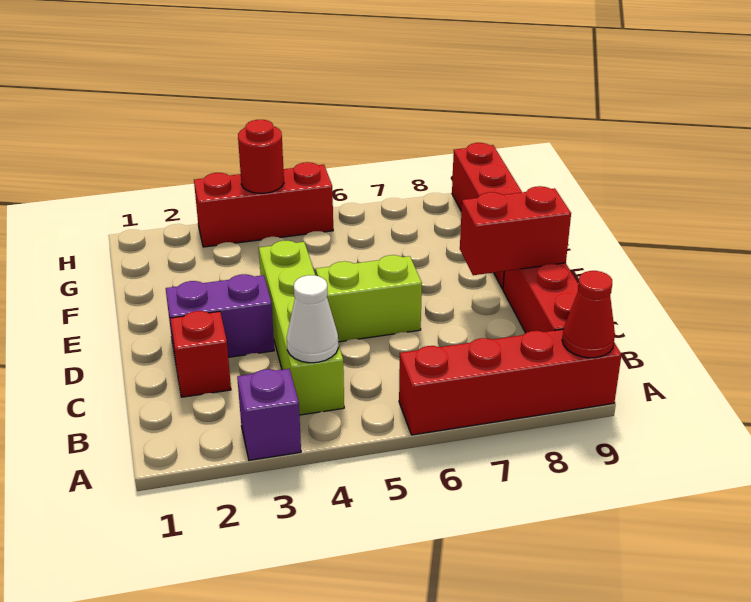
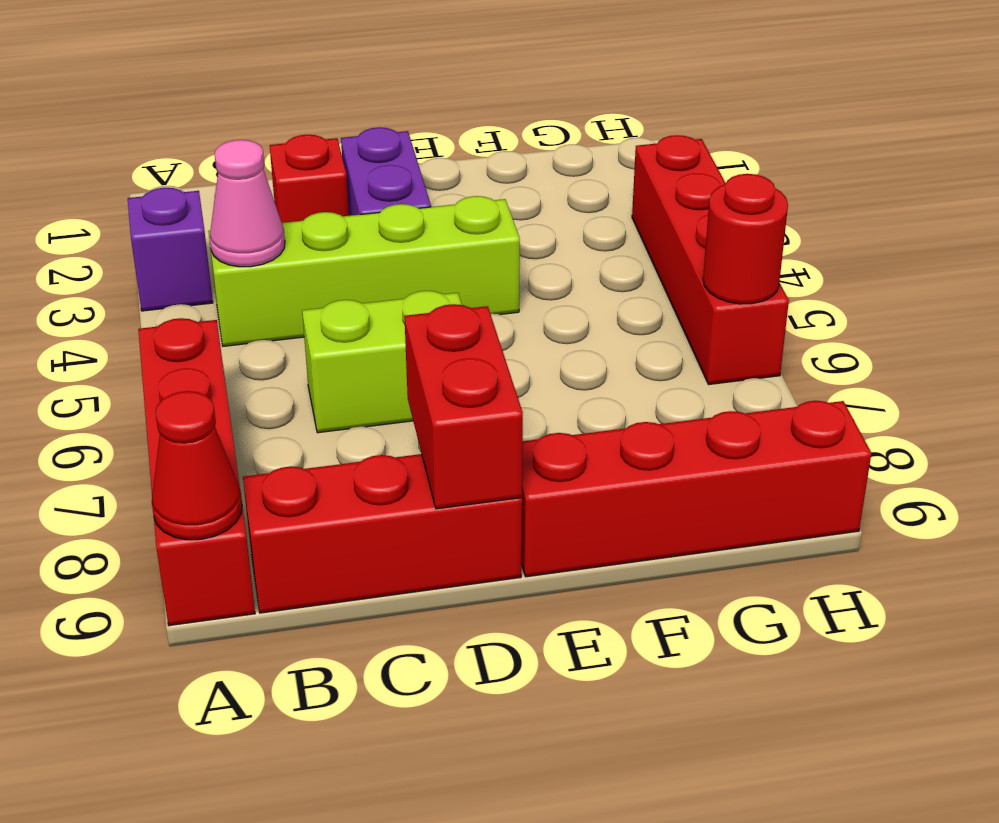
white 1x1 cone [287,275,338,363] -> pink 1x1 cone [210,140,285,267]
lime 1x2 brick [316,255,422,342] -> lime 1x2 brick turned to [302,291,462,433]
red 1x3 brick [194,162,333,247] -> red 1x4 brick [632,135,789,385]
red 1x1 round brick [238,120,284,193] -> red 1x1 round brick moved to [703,174,788,304]

